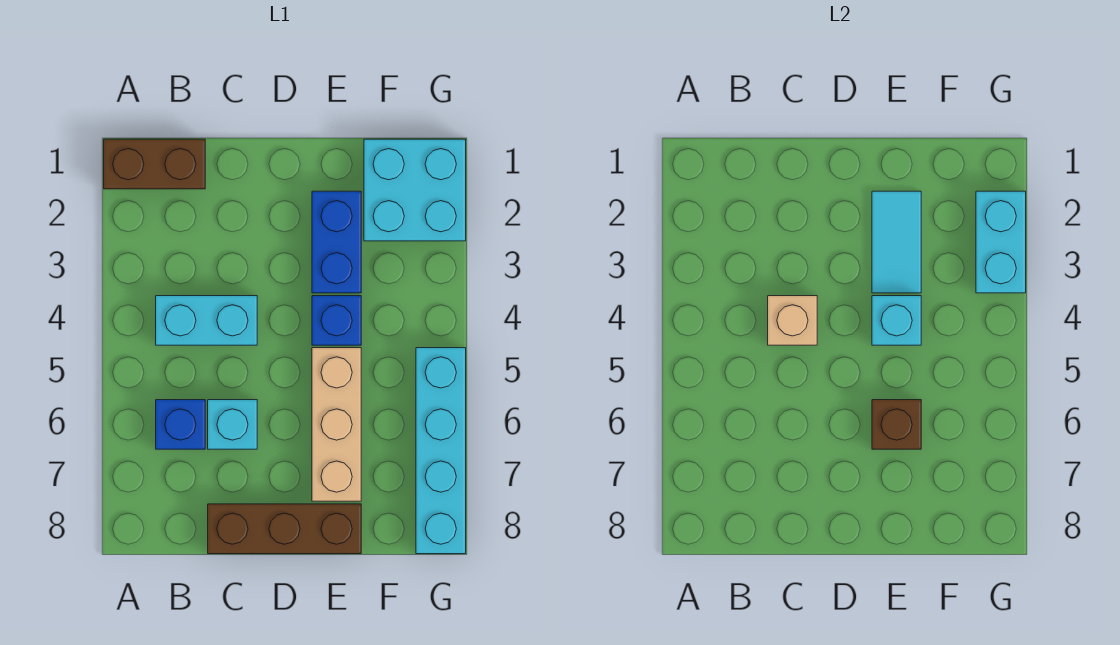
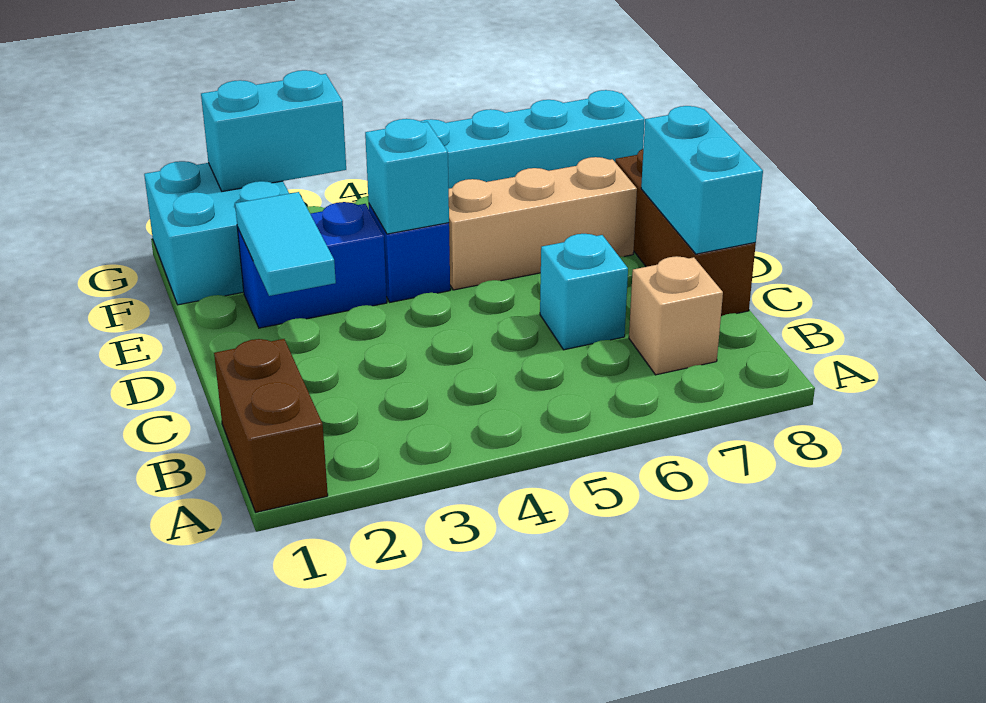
cyan 1x2 brick [156,296,257,345] -> cyan 1x2 brick moved to [641,106,763,254]
blue 1x1 brick [156,400,205,449] -> none
tan 1x1 brick [768,296,817,345] -> tan 1x1 brick moved to [629,256,723,375]
cyan 1x2 tile [872,191,921,293] -> cyan 1x2 tile turned to [235,192,336,296]
brown 1x1 brick [872,400,921,449] -> none

